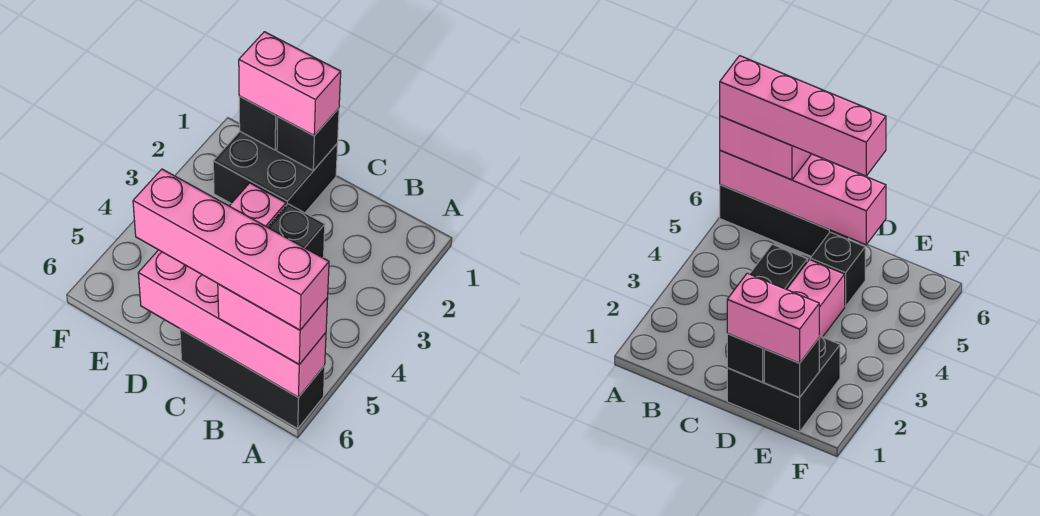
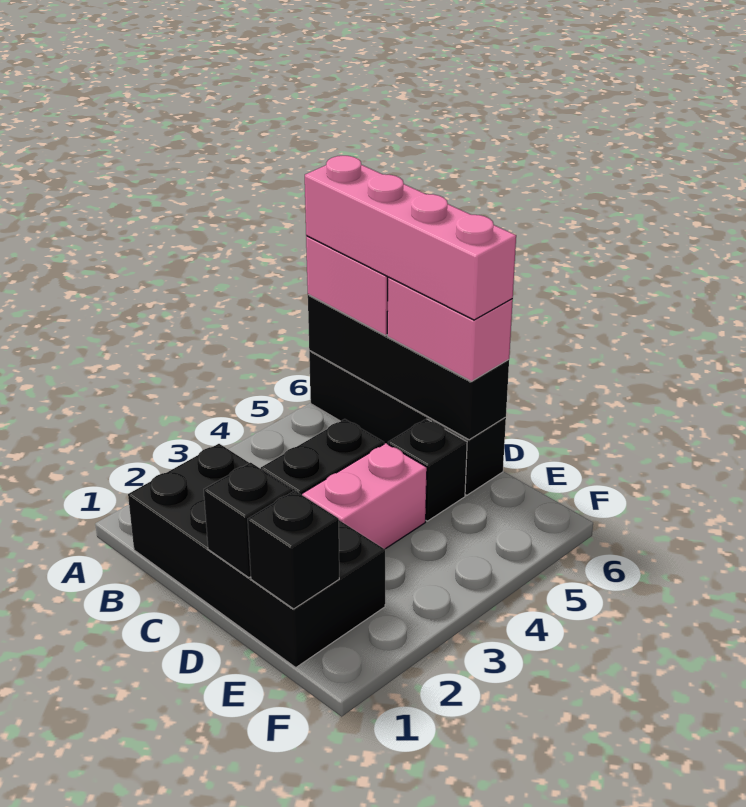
black 1x3 brick [180,329,325,429] -> black 1x4 brick [309,351,506,495]
pink 1x4 brick [138,250,326,397] -> black 1x4 brick [308,295,509,440]
black 2x2 brick [213,132,338,213] -> black 2x4 brick [128,444,385,667]
pink 1x2 brick [239,32,341,136] -> pink 1x2 brick moved to [387,277,513,381]

